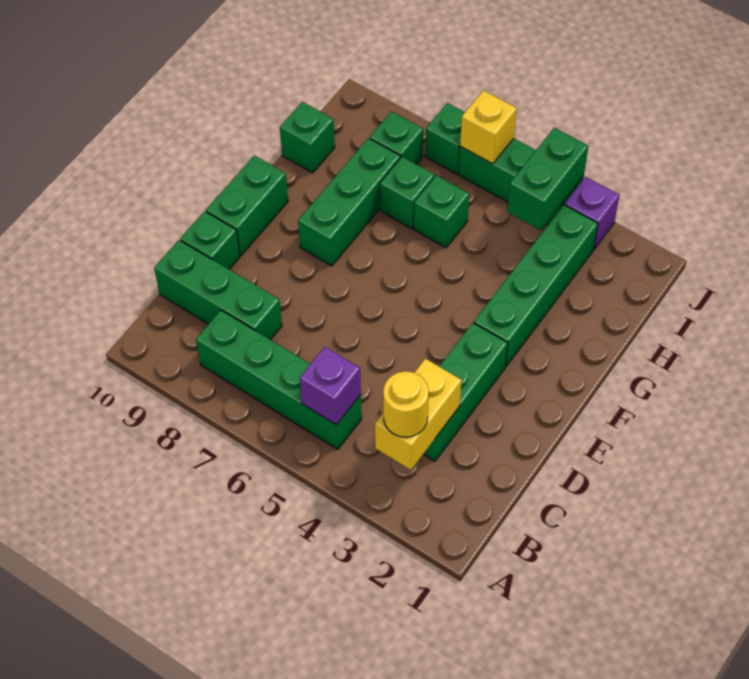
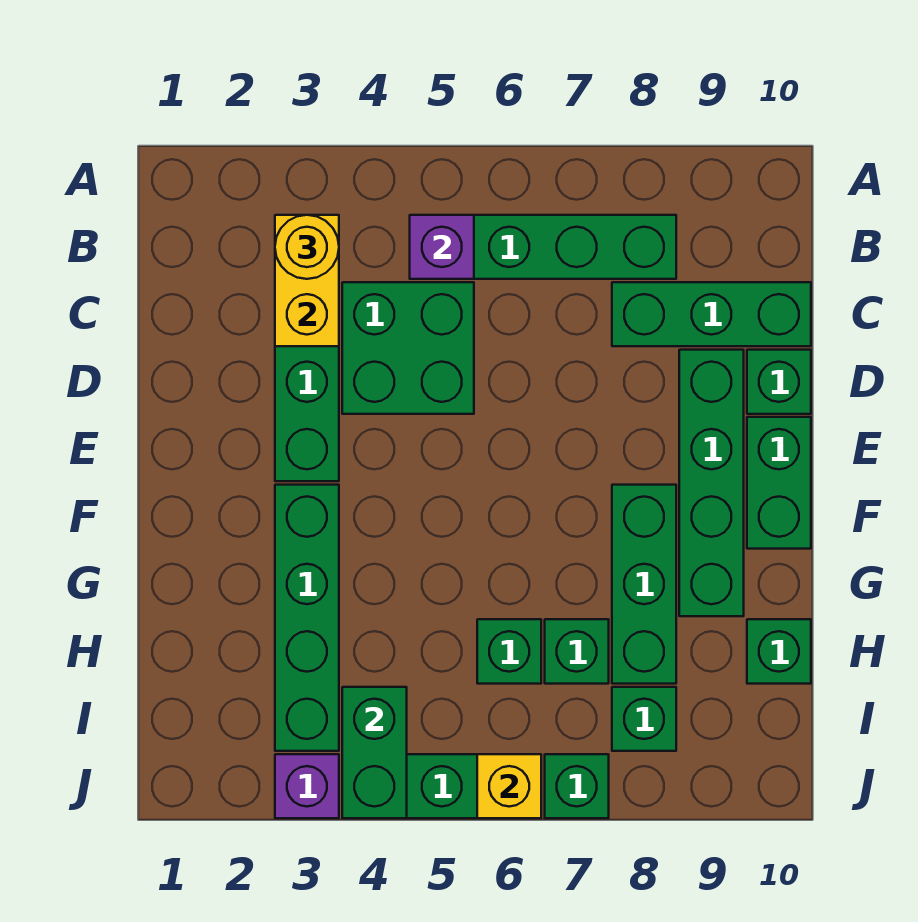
none -> green 2x2 brick [342,282,474,414]
none -> green 1x4 brick [679,350,744,616]

